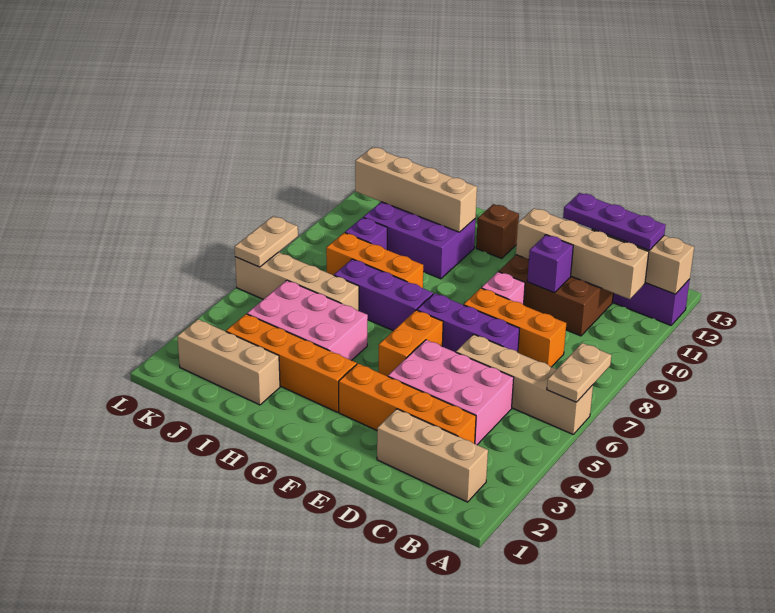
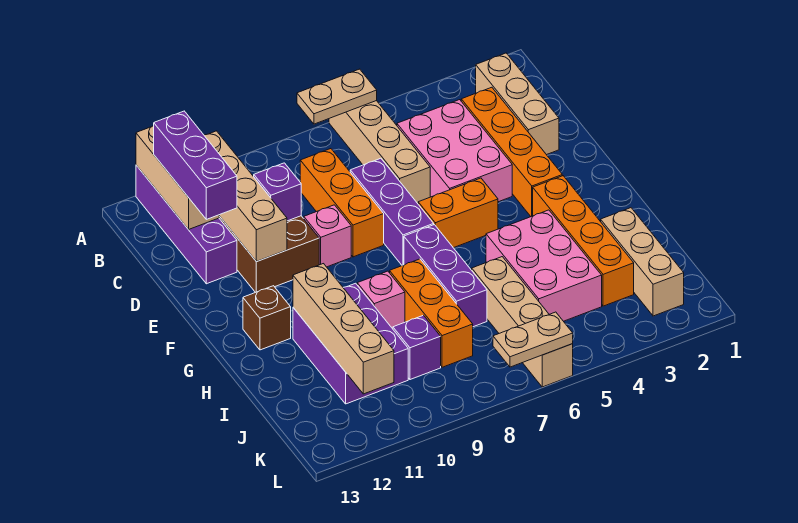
purple 1x3 plate [563,193,666,250] -> purple 1x3 brick [154,111,237,219]
none -> pink 1x1 brick [357,271,405,329]

